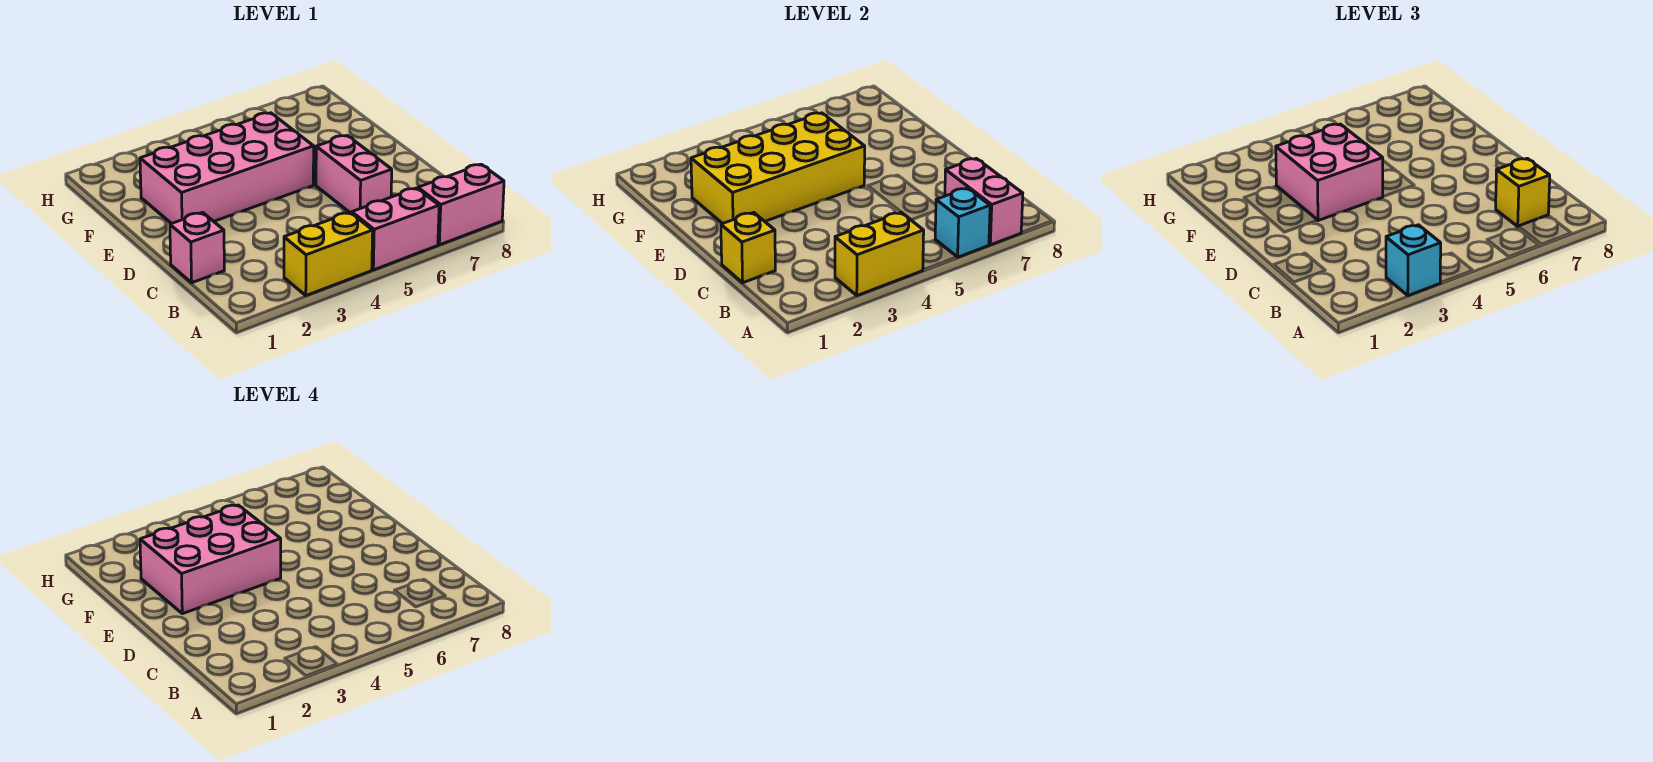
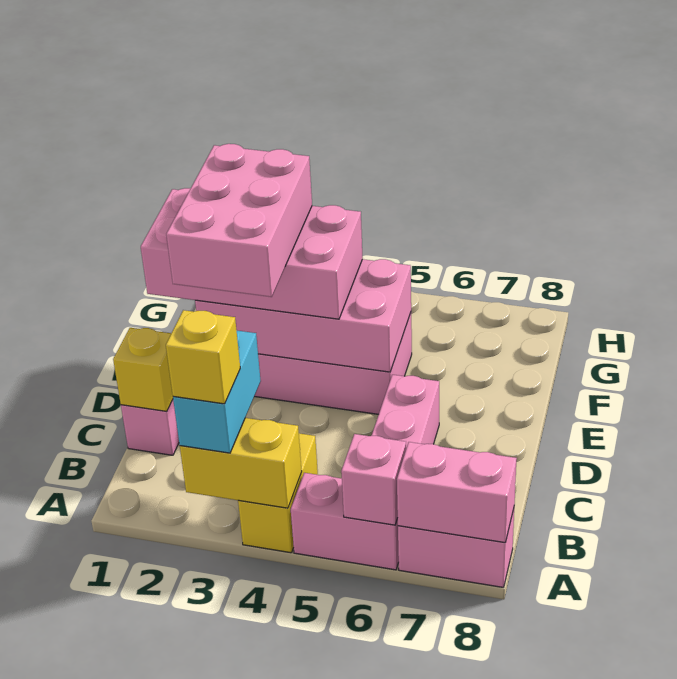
yellow 1x2 brick [284,212,373,295] -> yellow 1x2 brick turned to [238,433,318,553]
cyan 1x1 brick [1386,225,1441,295] -> cyan 1x2 brick [173,331,261,453]
cyan 1x1 brick [935,188,990,257] -> pink 1x1 brick [341,434,406,525]
pink 1x2 brick [945,158,1023,245] -> pink 1x2 brick turned to [397,442,517,543]
yellow 1x1 brick [1496,158,1550,226] -> yellow 1x1 brick moved to [166,310,240,404]
yellow 2x4 brick [691,113,865,224] -> pink 2x4 brick [195,259,411,372]
pink 2x3 brick [140,505,281,614] -> pink 2x3 brick turned to [166,144,312,297]
pink 2x2 brick [1276,124,1383,221] -> pink 2x4 brick [141,188,363,319]

